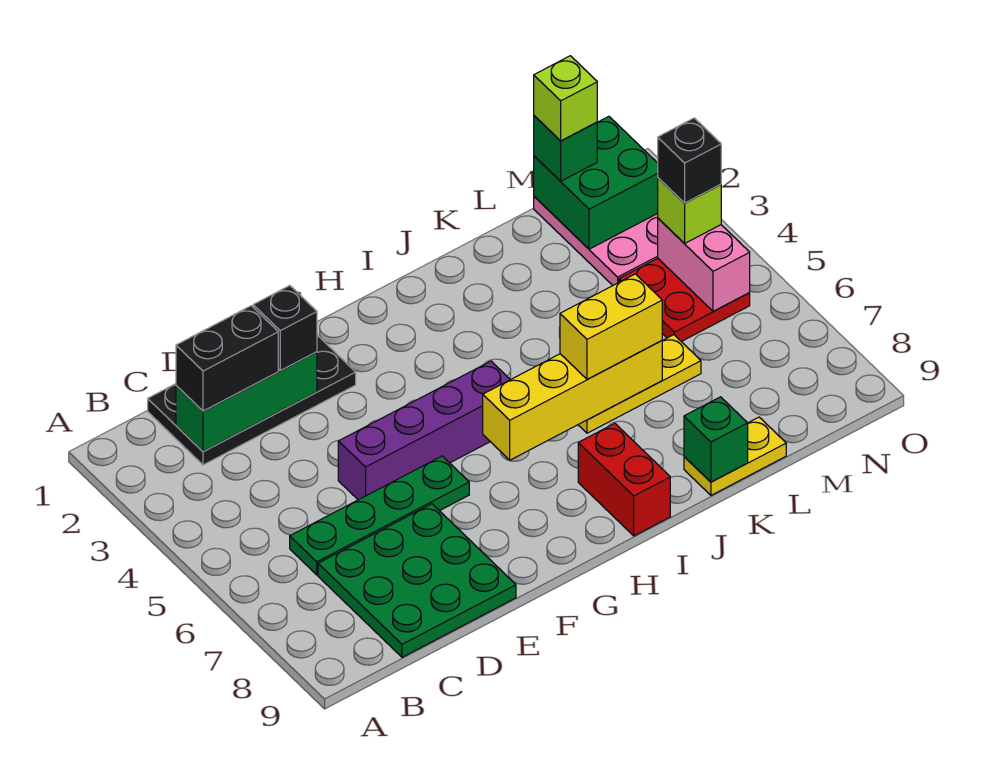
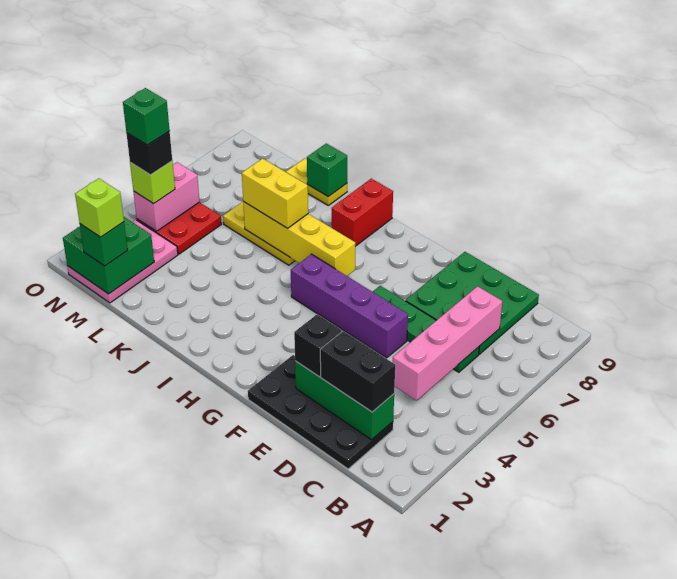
none -> pink 1x4 brick [393,286,502,401]
none -> green 1x1 brick [123,88,170,145]

